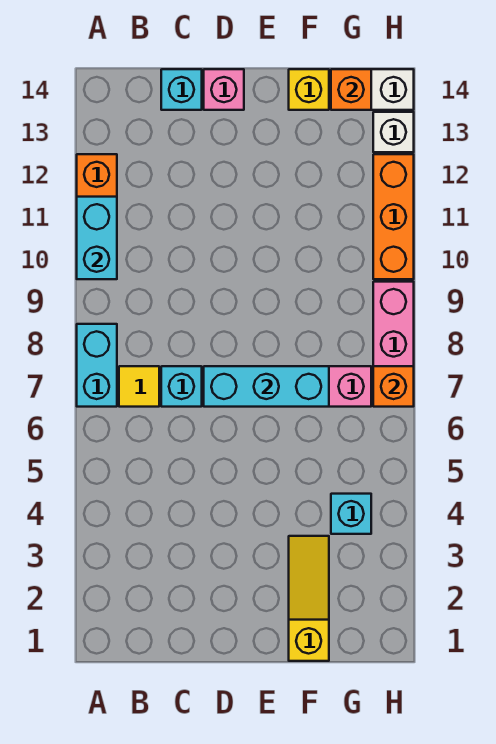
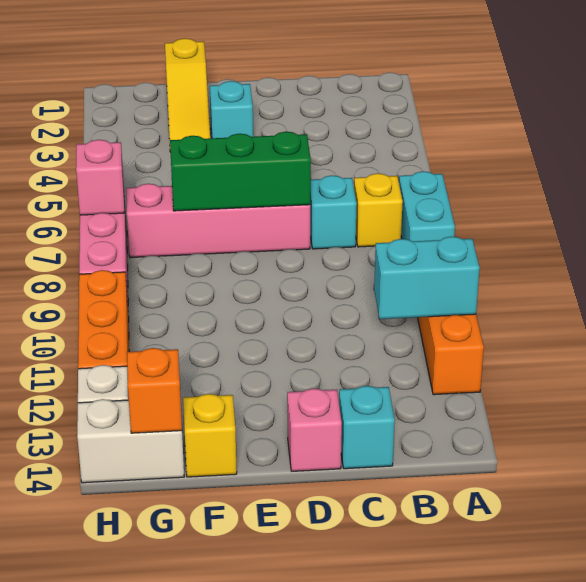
cyan 1x2 brick [77,197,117,279] -> cyan 1x2 brick turned to [374,237,480,319]
yellow 1x1 tile [119,366,159,407] -> yellow 1x1 brick [354,173,403,247]
cyan 1x3 brick [204,366,329,407] -> green 1x3 brick [170,132,311,211]
cyan 1x1 brick [331,494,371,534] -> cyan 1x1 brick moved to [210,81,253,138]
orange 1x1 brick [373,366,414,407] -> pink 1x1 brick [76,140,124,215]

